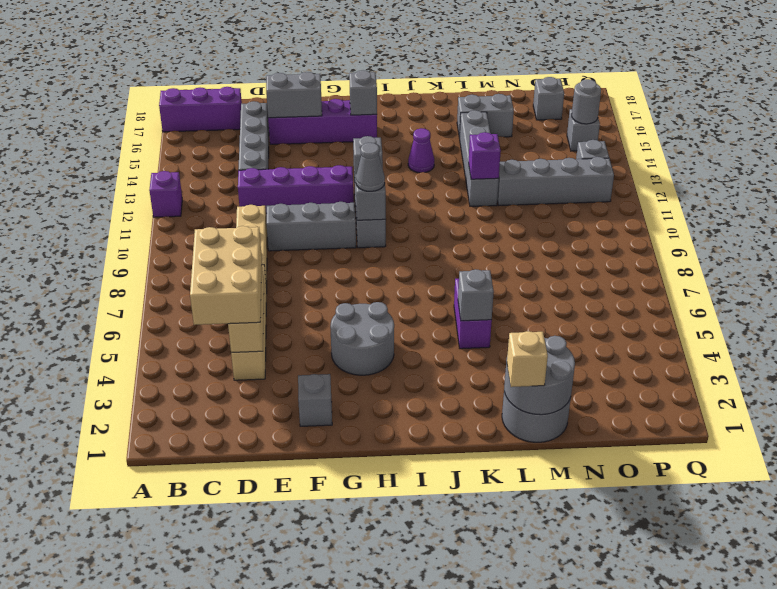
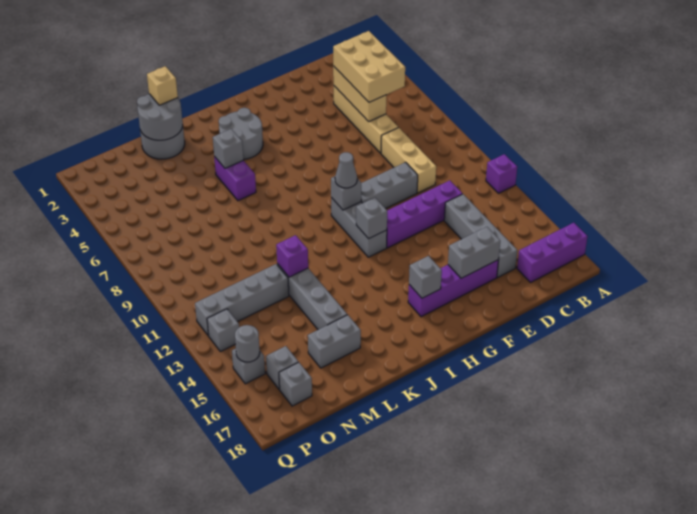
grey 1x1 brick [298,374,332,426] -> grey 1x1 brick moved to [266,346,298,389]
grey 2x2 round brick [330,302,394,375] -> grey 2x2 round brick moved to [219,108,263,160]
purple 1x1 cone [408,128,434,173] -> none

